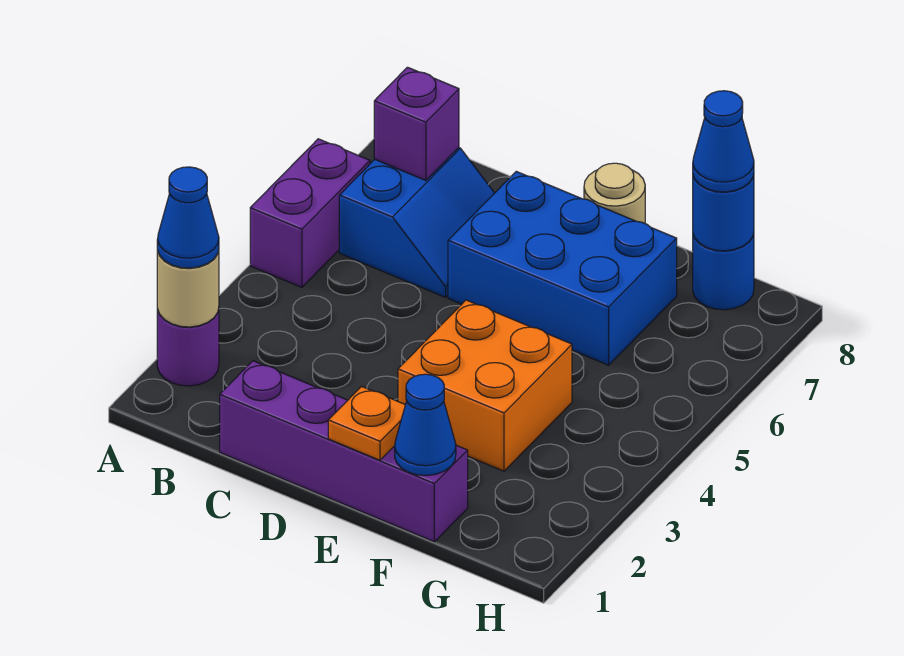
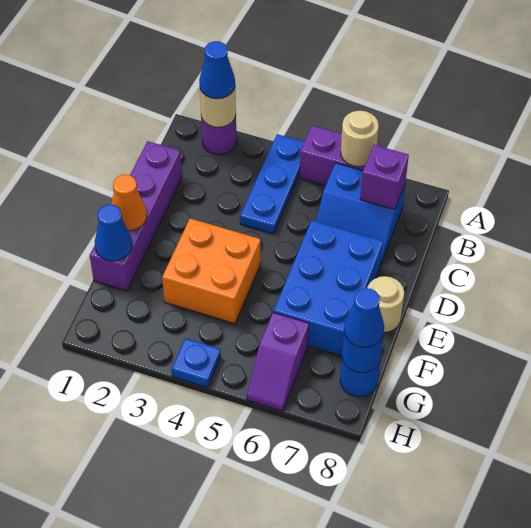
none -> blue 1x3 plate [240,134,304,234]
none -> tan 1x1 round brick [341,111,379,167]
orange 1x1 plate [328,386,405,460] -> orange 1x1 cone [111,174,147,231]
none -> purple 1x2 slope [247,312,309,411]
none -> blue 1x1 plate [172,338,221,387]

